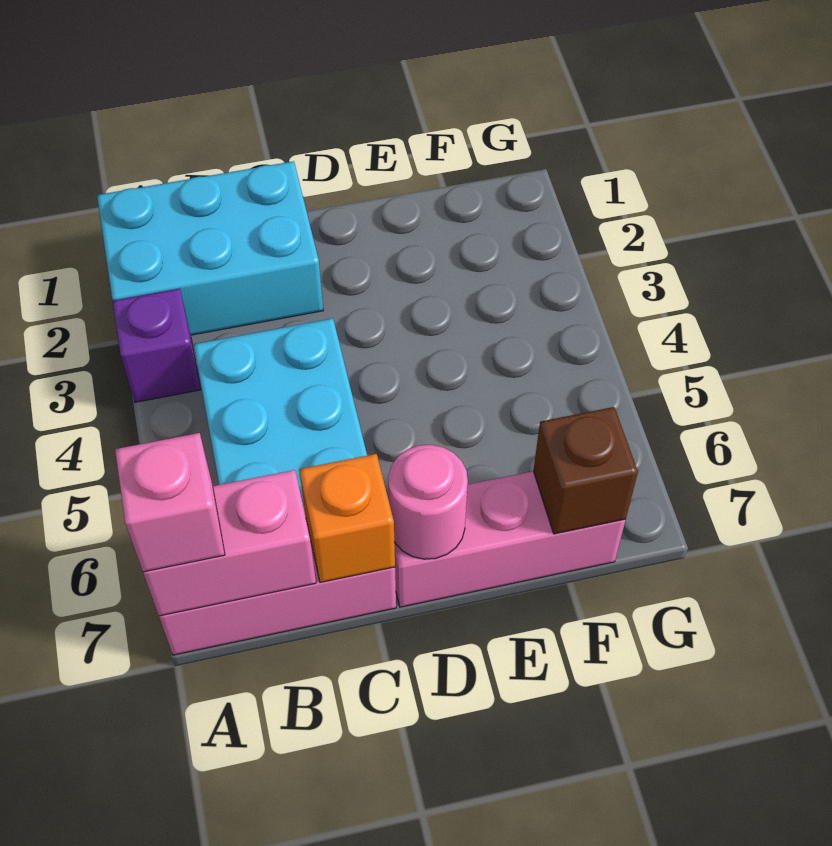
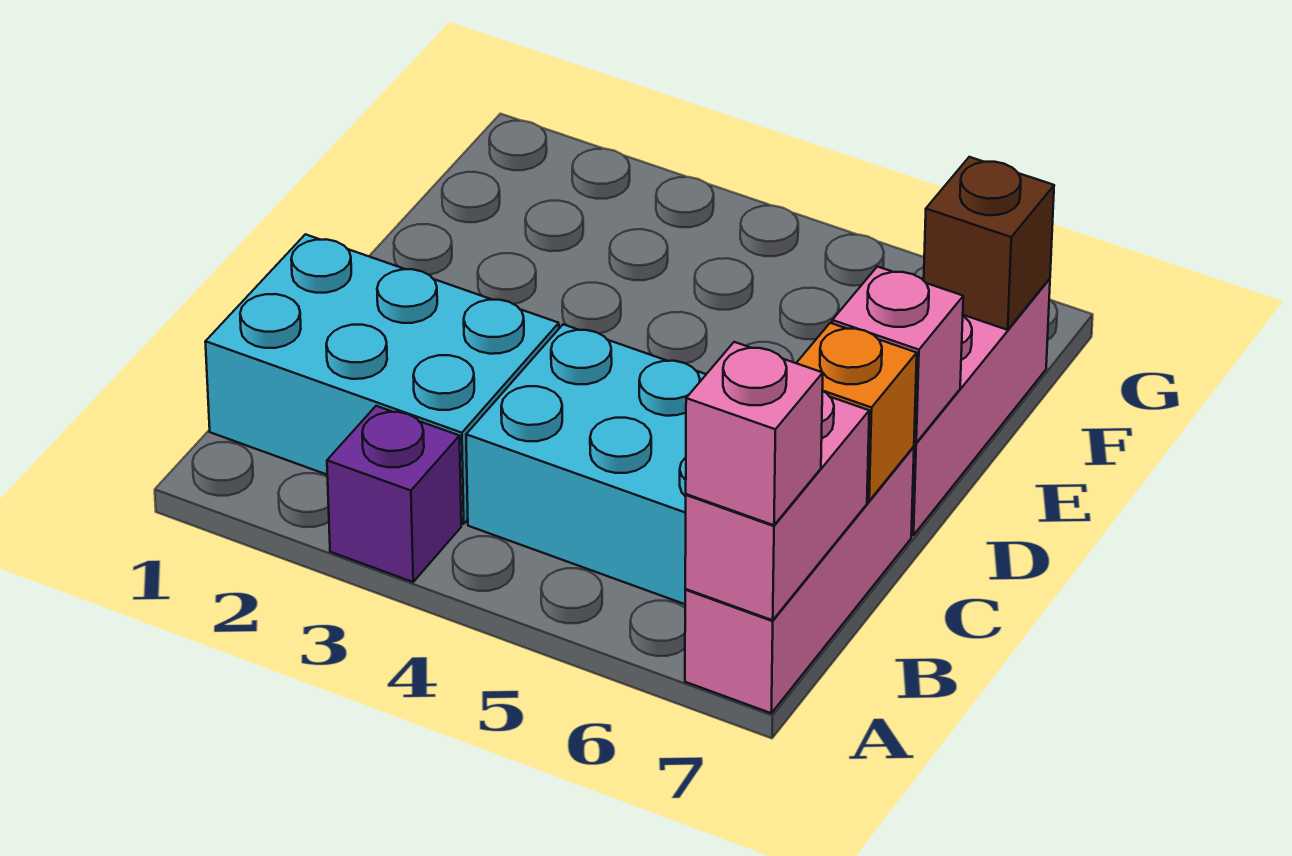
cyan 2x3 brick [97,161,323,335] -> cyan 2x3 brick turned to [205,234,559,524]
pink 1x1 round brick [388,445,468,559] -> pink 1x1 brick [832,267,963,443]

